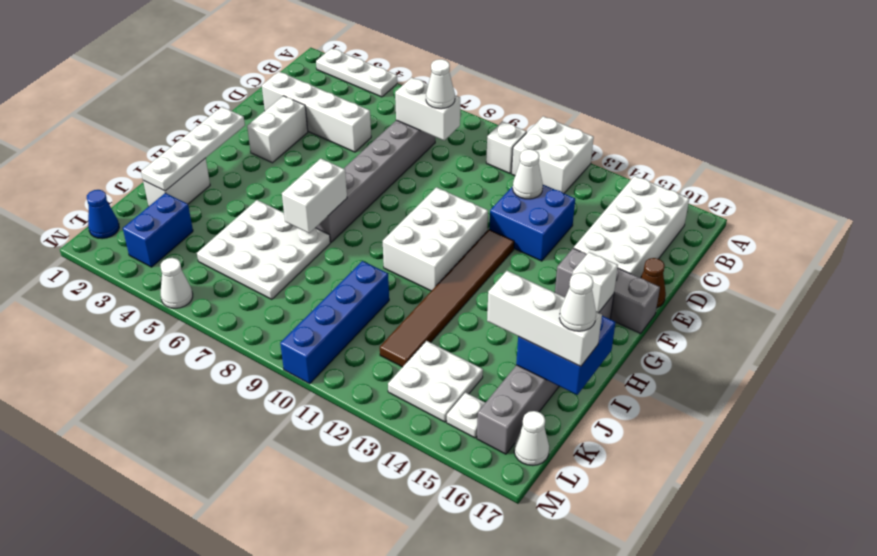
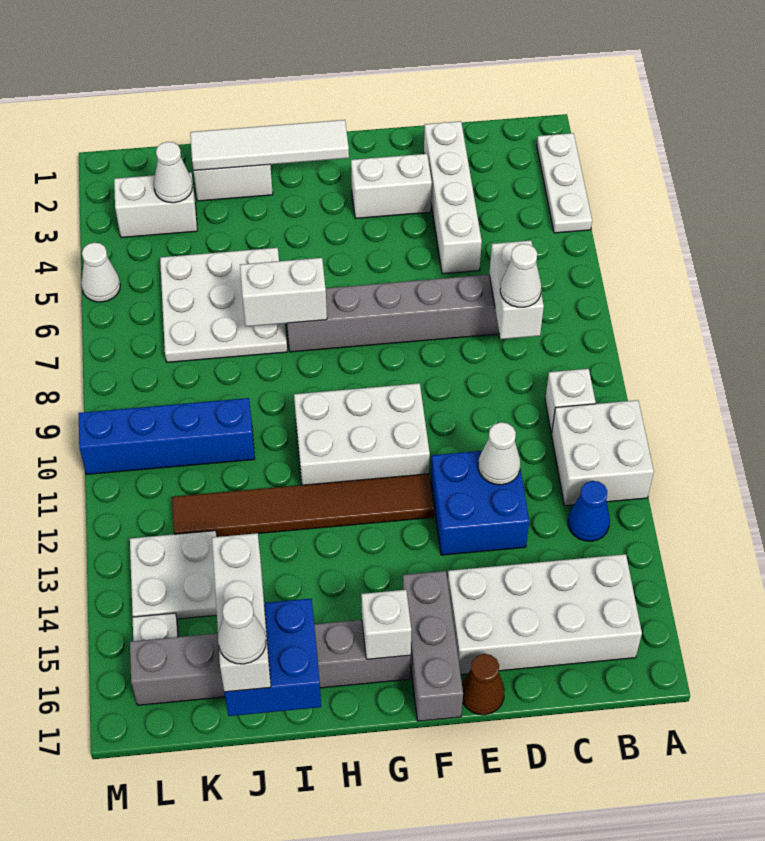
white 1x4 plate [141,107,245,191] -> white 1x4 tile [190,120,349,171]
blue 1x2 brick [123,193,193,267] -> white 1x2 brick [114,173,197,238]
blue 1x1 cone [87,190,119,239] -> blue 1x1 cone moved to [568,481,610,541]
white 1x1 cone [514,411,549,466] -> white 1x1 cone moved to [154,142,192,203]

